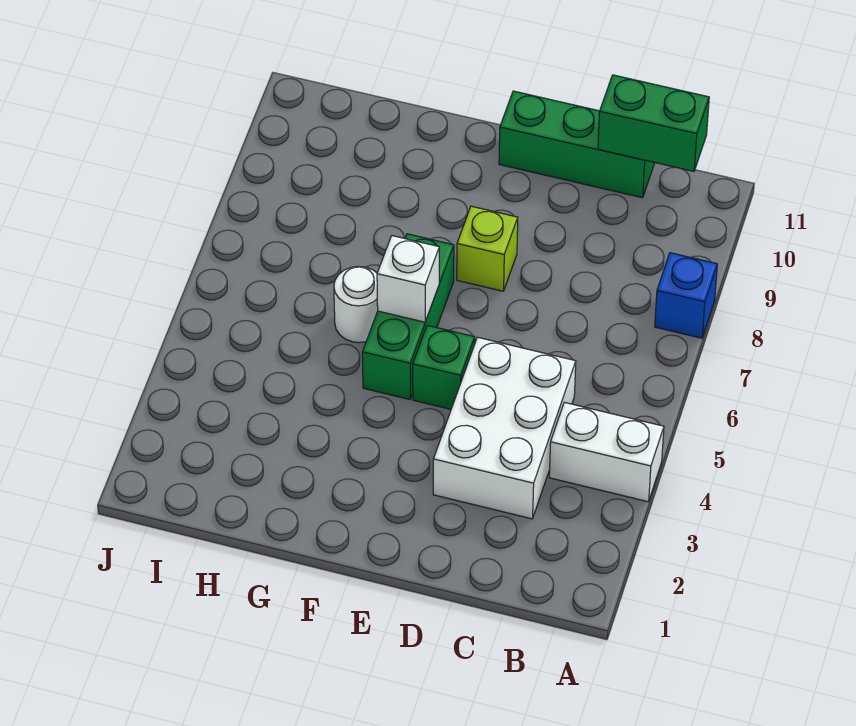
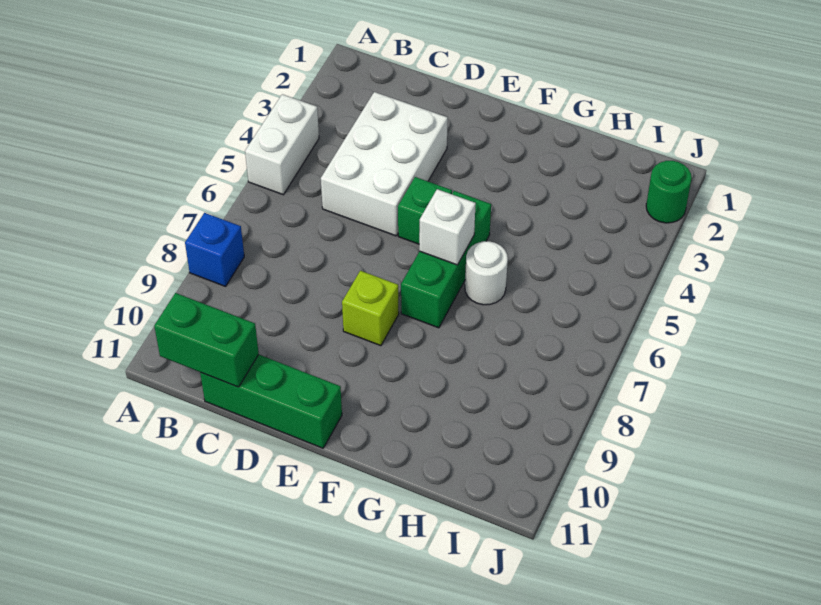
white 1x2 brick [549,402,664,502] -> white 1x2 brick turned to [245,94,319,195]
none -> green 1x1 round brick [646,161,692,223]

